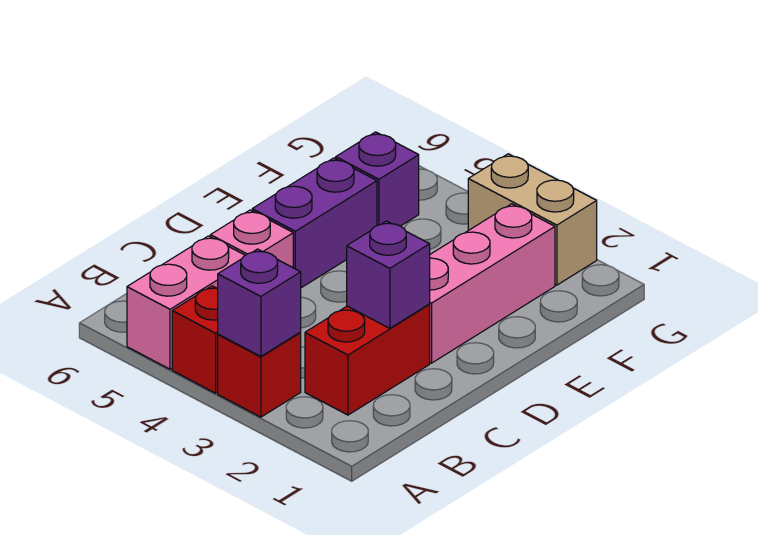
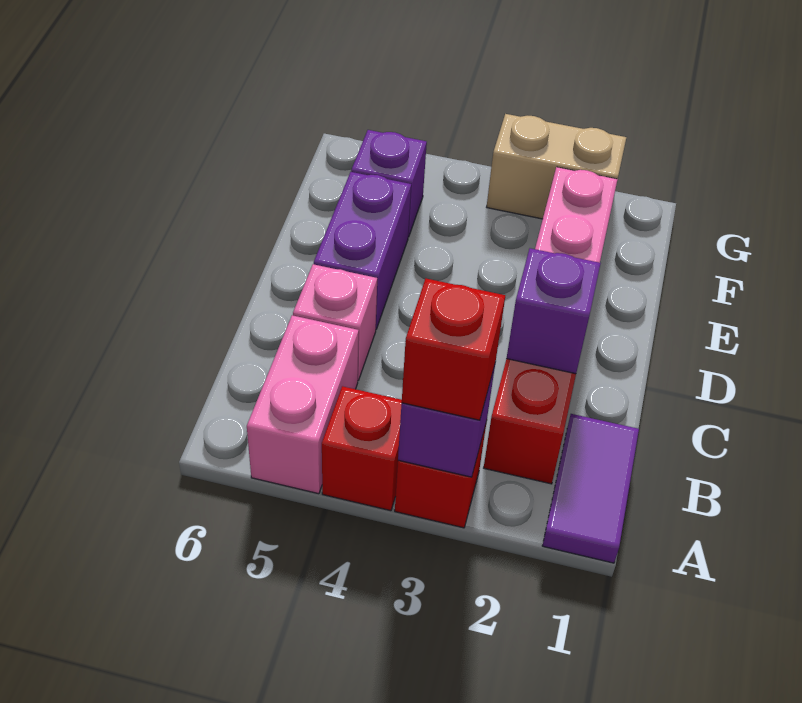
none -> purple 1x2 tile [542,414,639,563]
none -> red 1x1 brick [402,279,505,420]

